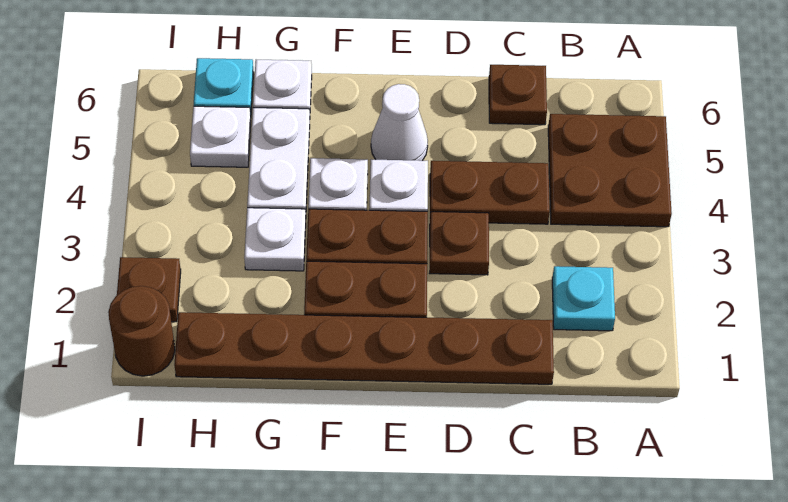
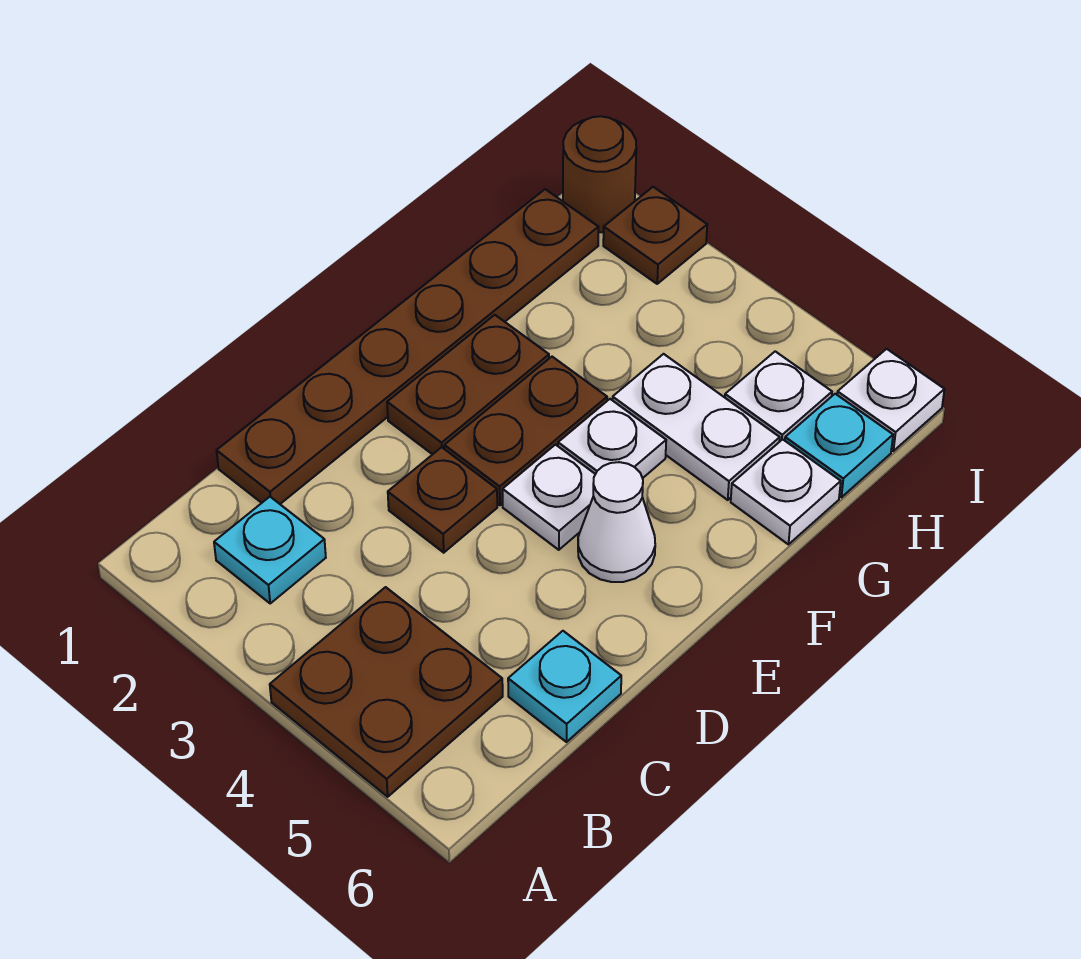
brown 1x2 plate [430,161,550,224] -> none
brown 1x1 plate [489,65,547,125] -> cyan 1x1 plate [508,631,621,742]
white 1x1 plate [244,208,306,271] -> white 1x1 plate moved to [837,349,944,451]

